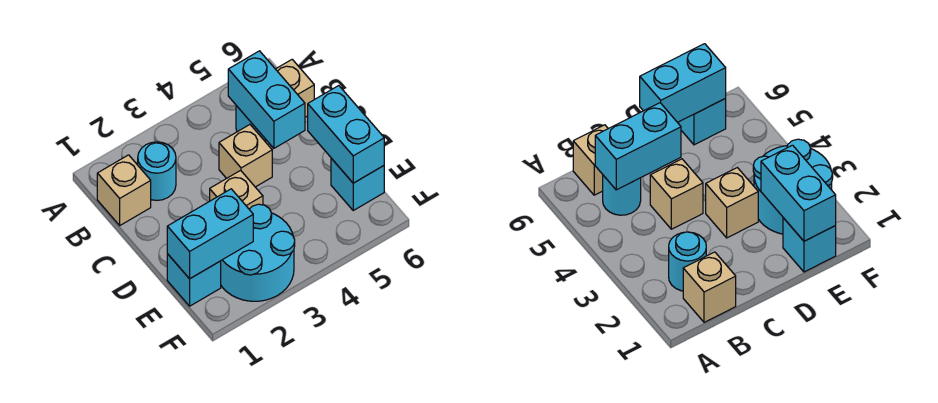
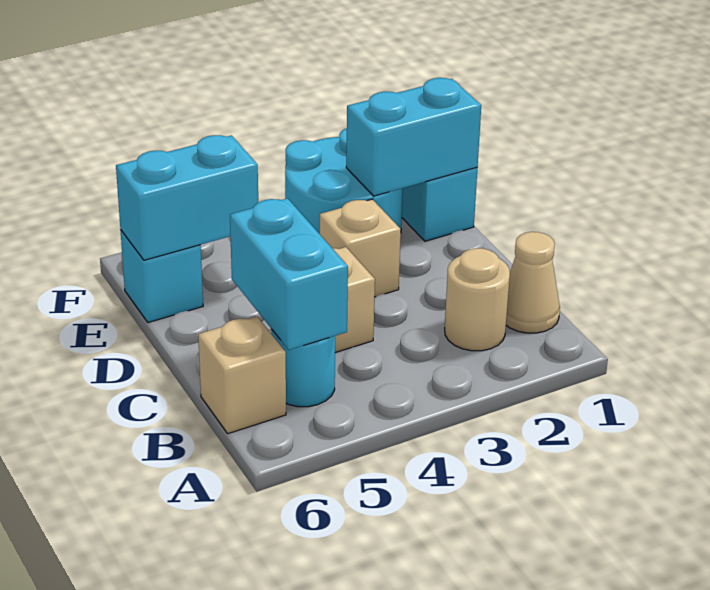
tan 1x1 brick [97,155,151,225] -> tan 1x1 cone [506,232,560,333]
cyan 1x1 round brick [138,142,176,200] -> tan 1x1 round brick [445,248,510,351]
cyan 1x2 brick [308,86,384,183] -> cyan 1x2 brick turned to [116,135,258,260]

